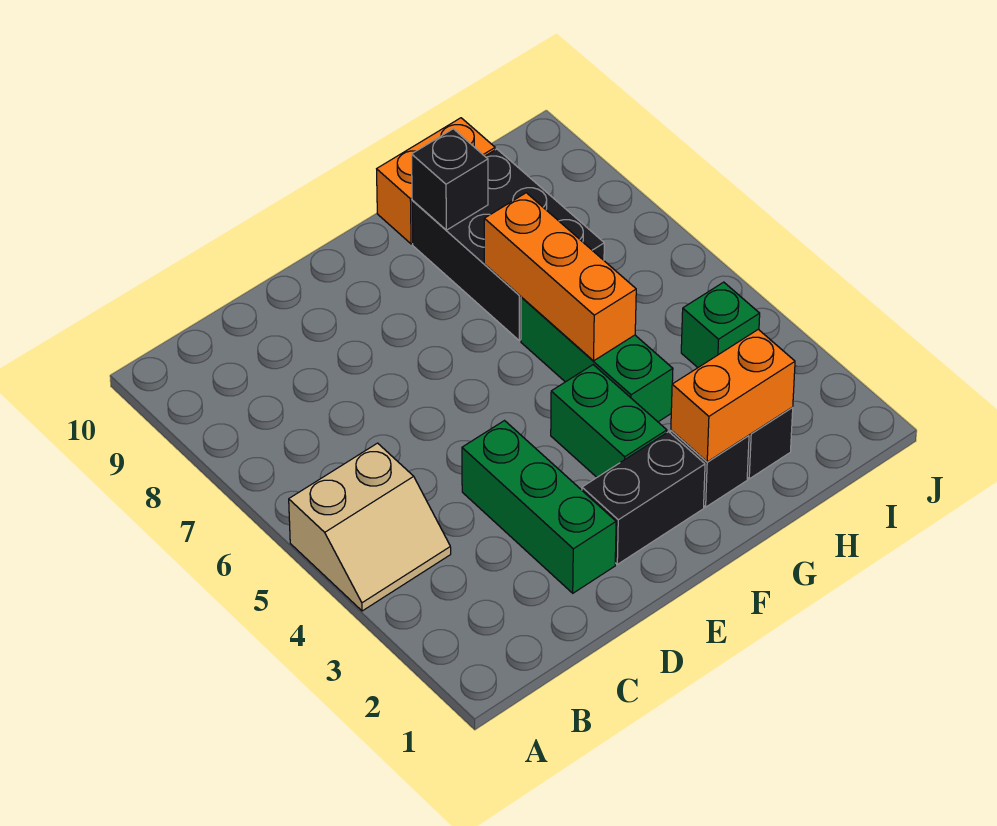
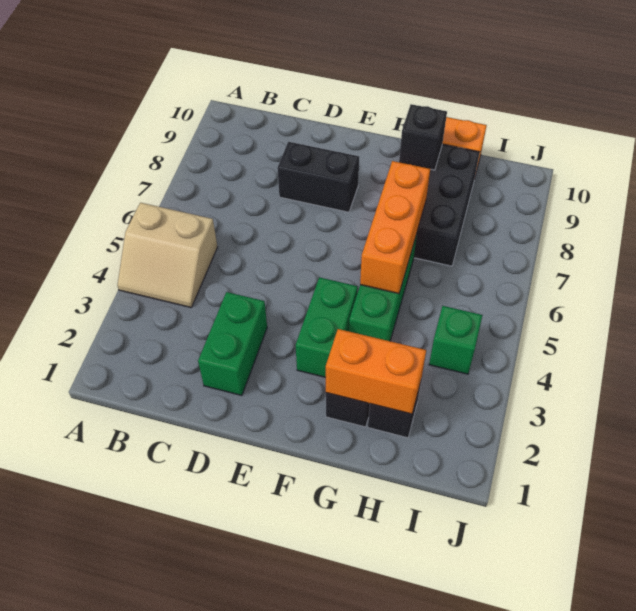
green 1x3 brick [462,421,616,593] -> green 1x2 brick [198,292,267,395]
black 1x2 brick [582,432,705,564] -> black 1x2 brick moved to [277,142,359,212]

